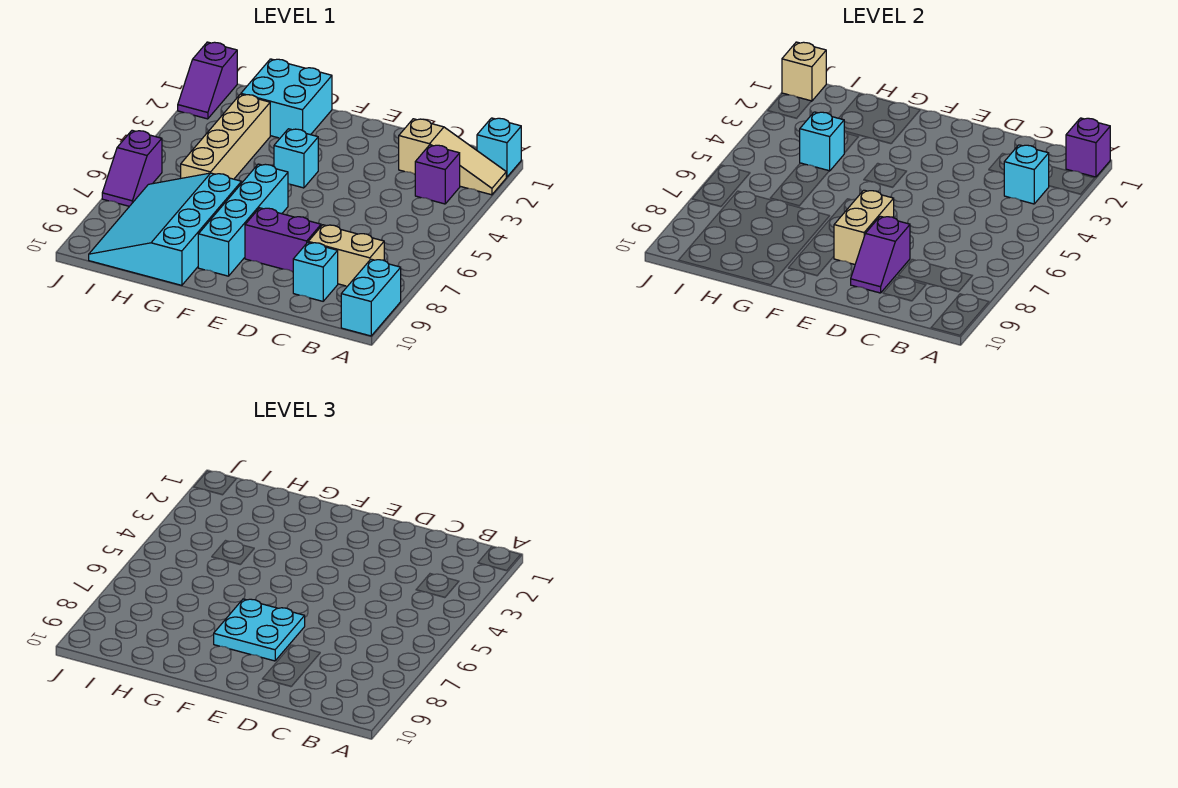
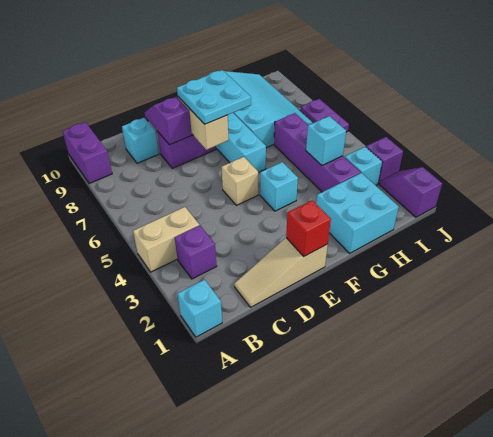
purple 1x1 brick [1066,118,1110,177] -> purple 1x1 brick moved to [366,137,403,184]
tan 1x3 slope [399,119,506,195] -> tan 1x3 slope moved to [234,238,328,307]
cyan 1x2 brick [341,259,401,336] -> purple 1x2 brick [62,122,112,184]
cyan 1x1 brick [1004,145,1049,204] -> cyan 1x1 brick moved to [345,147,382,185]
tan 1x2 brick [308,225,384,286] -> tan 1x2 brick moved to [133,207,199,272]
none -> red 1x1 brick [286,200,331,256]
tan 1x4 brick [181,94,270,179] -> purple 1x4 brick [274,113,361,192]
tan 1x1 brick [782,42,826,101] -> tan 1x1 brick moved to [221,157,258,205]
purple 1x2 slope [102,130,162,206] -> purple 1x2 plate [300,99,349,132]

